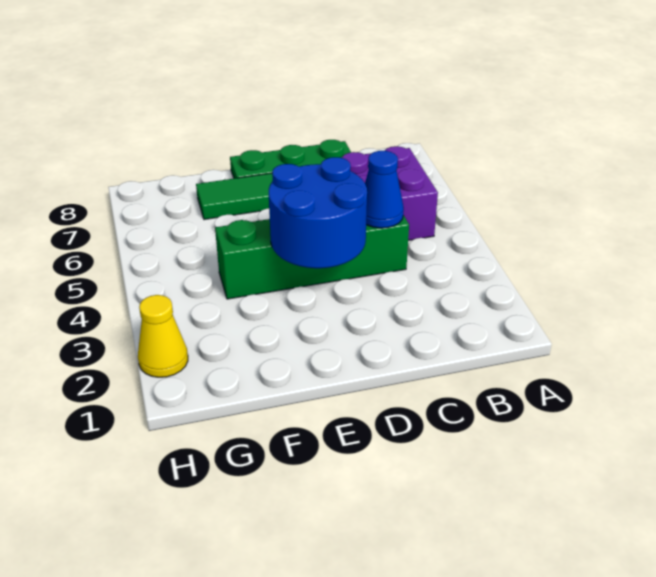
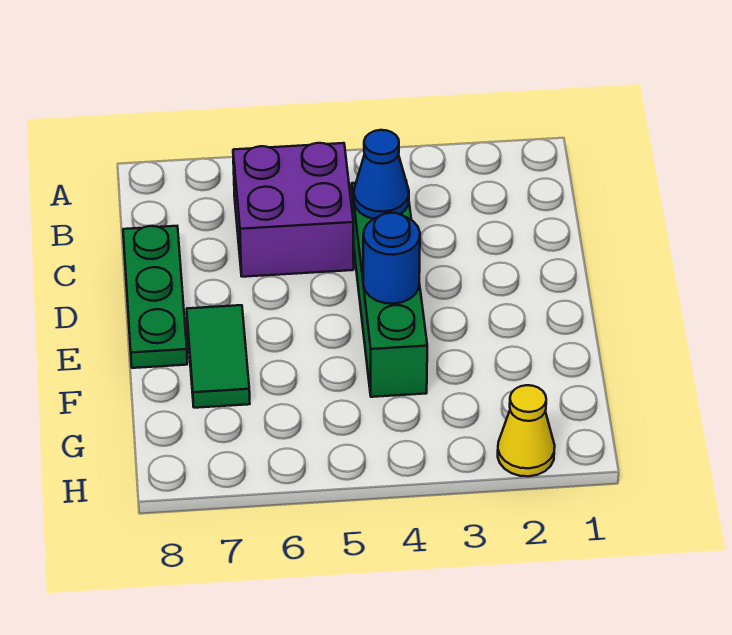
blue 2x2 round brick [269,157,367,268] -> blue 1x1 round brick [363,213,420,304]

